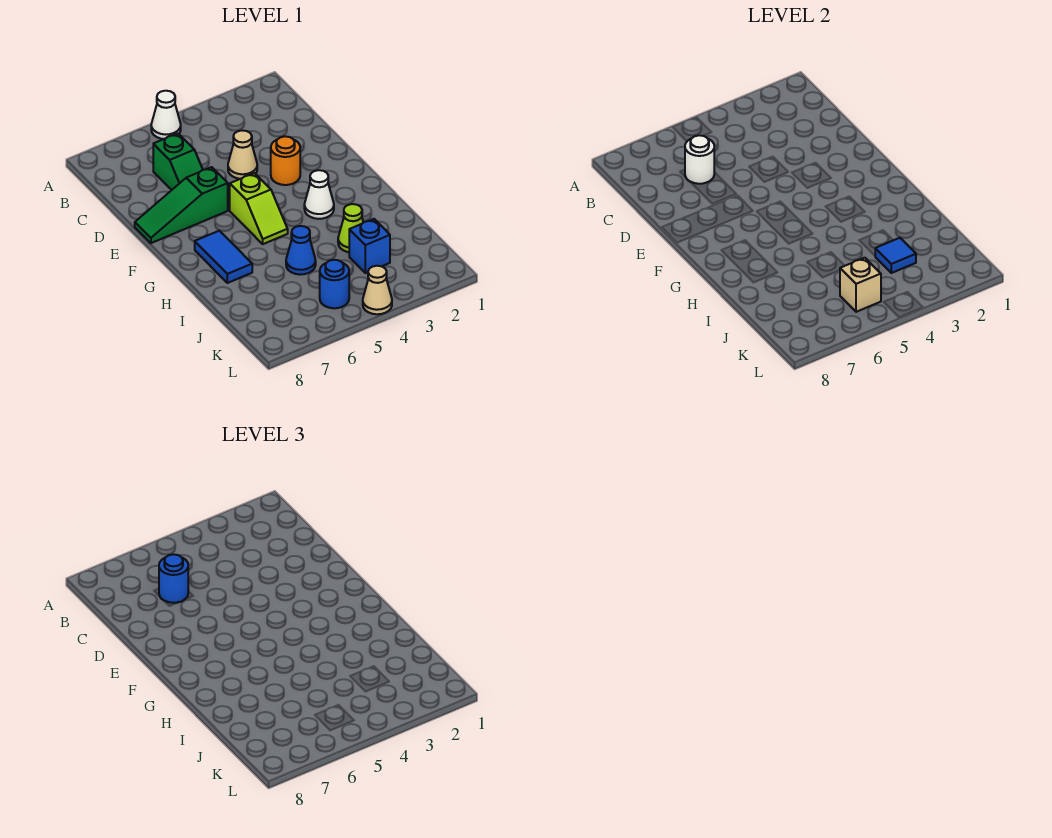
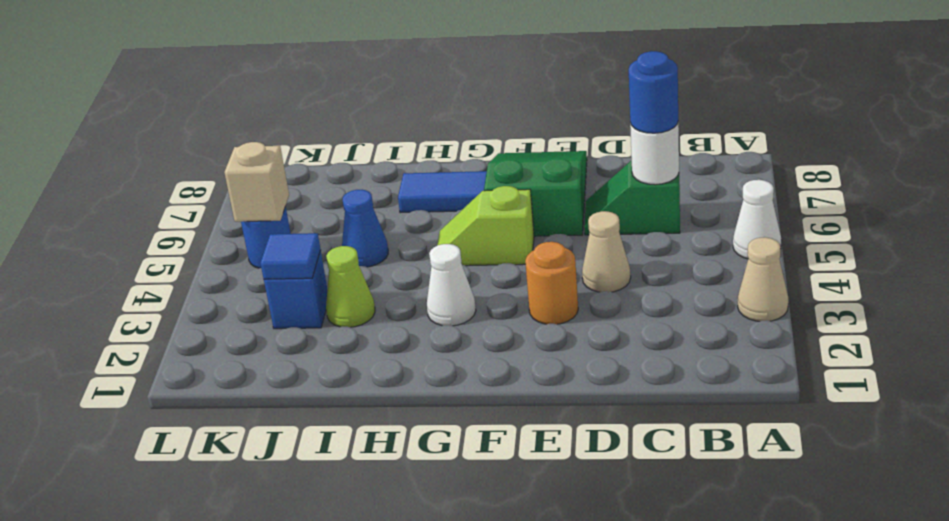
green 1x3 slope [135,167,228,243] -> green 2x3 slope [484,151,587,236]
tan 1x1 cone [363,266,392,314] -> tan 1x1 cone moved to [738,237,788,321]

